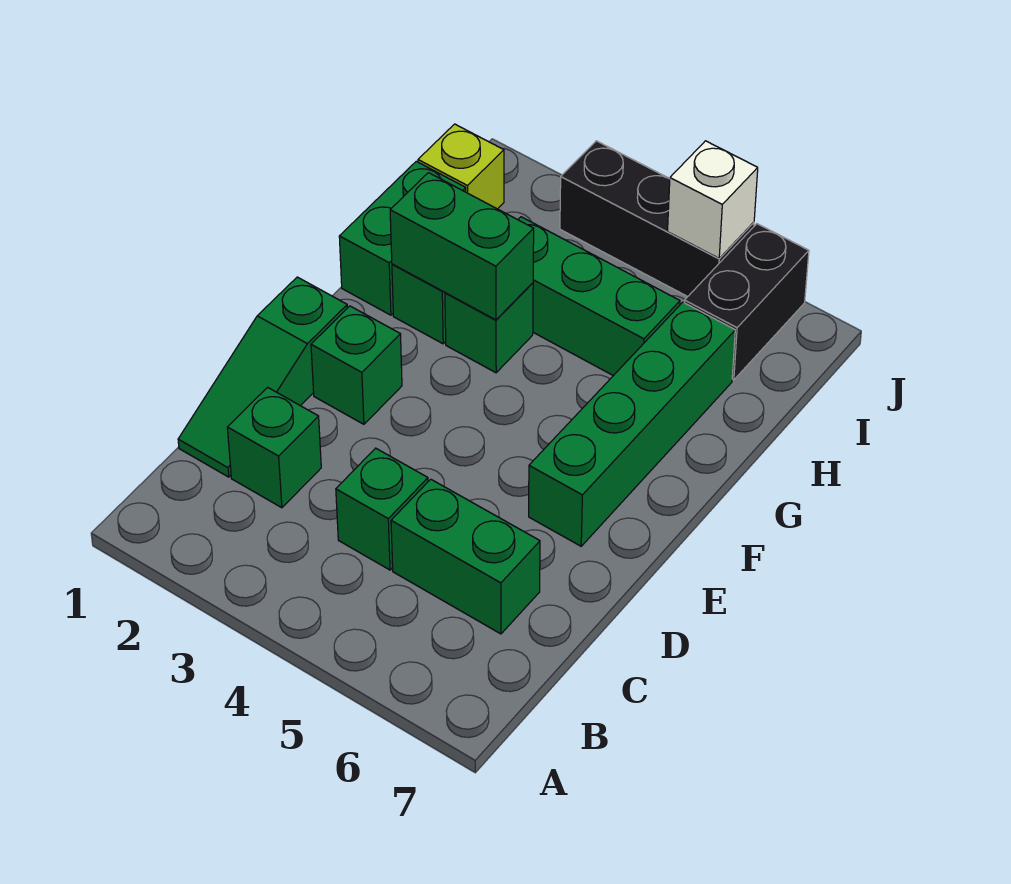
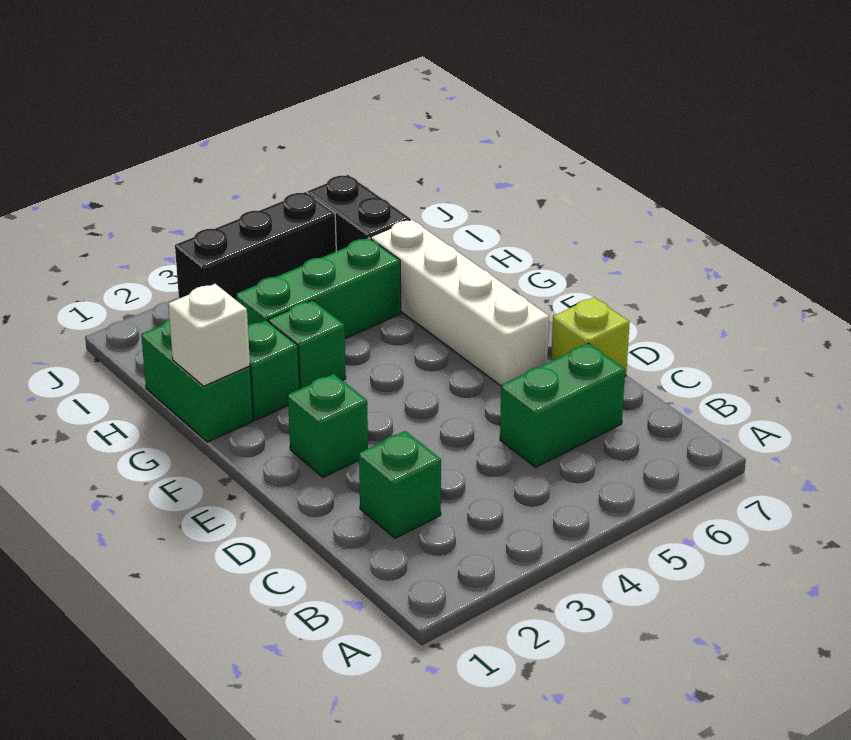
green 1x3 slope [178,277,347,477] -> none
green 1x1 brick [336,448,428,570] -> none
green 1x4 brick [529,302,735,546] -> white 1x4 brick [371,220,549,386]
green 1x2 brick [390,173,534,320] -> none
lime 1x1 brick [418,124,504,209] -> lime 1x1 brick moved to [551,297,630,376]
white 1x1 brick [668,141,758,258] -> white 1x1 brick moved to [168,284,250,386]

